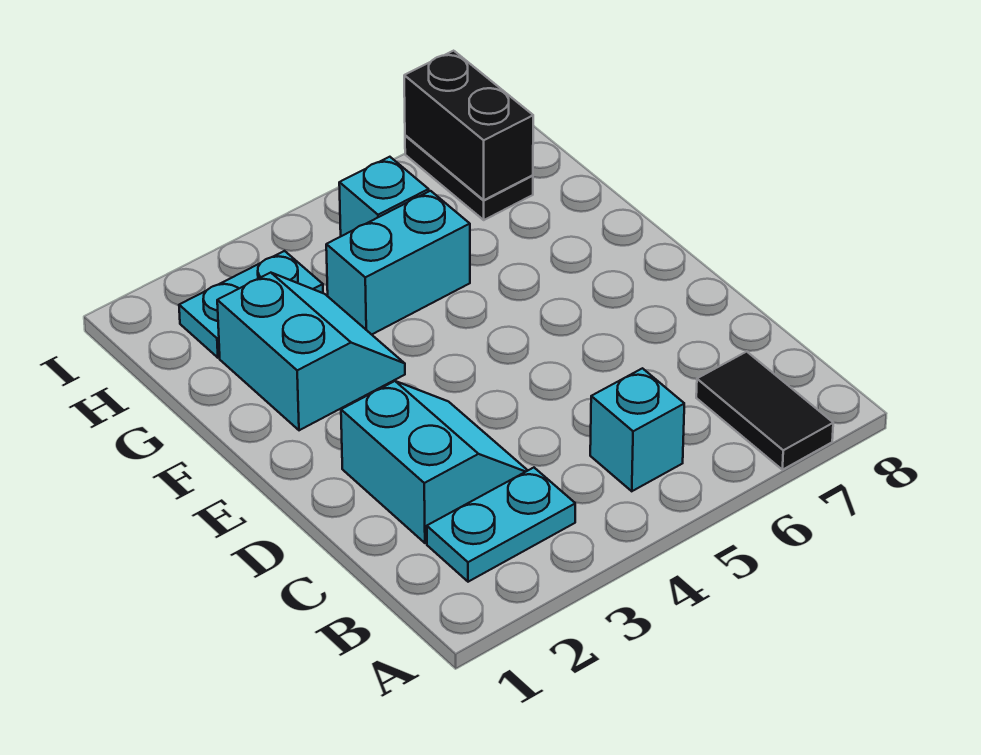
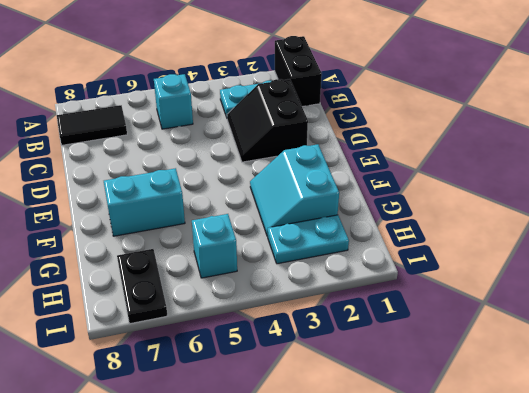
black 1x2 tile [696,352,833,470] -> black 1x2 tile turned to [57,105,127,145]
cyan 2x2 slope [341,381,528,543] -> black 2x2 slope [227,79,308,162]
cyan 1x2 brick [326,191,470,335] -> cyan 1x2 brick moved to [104,168,185,236]
black 1x2 brick [404,51,533,200] -> black 1x2 brick moved to [275,36,322,107]

